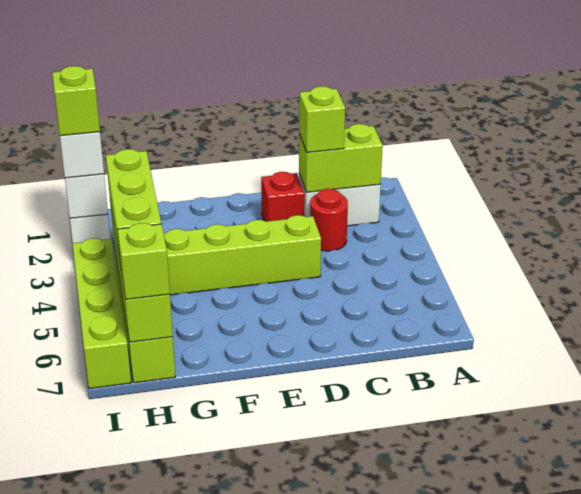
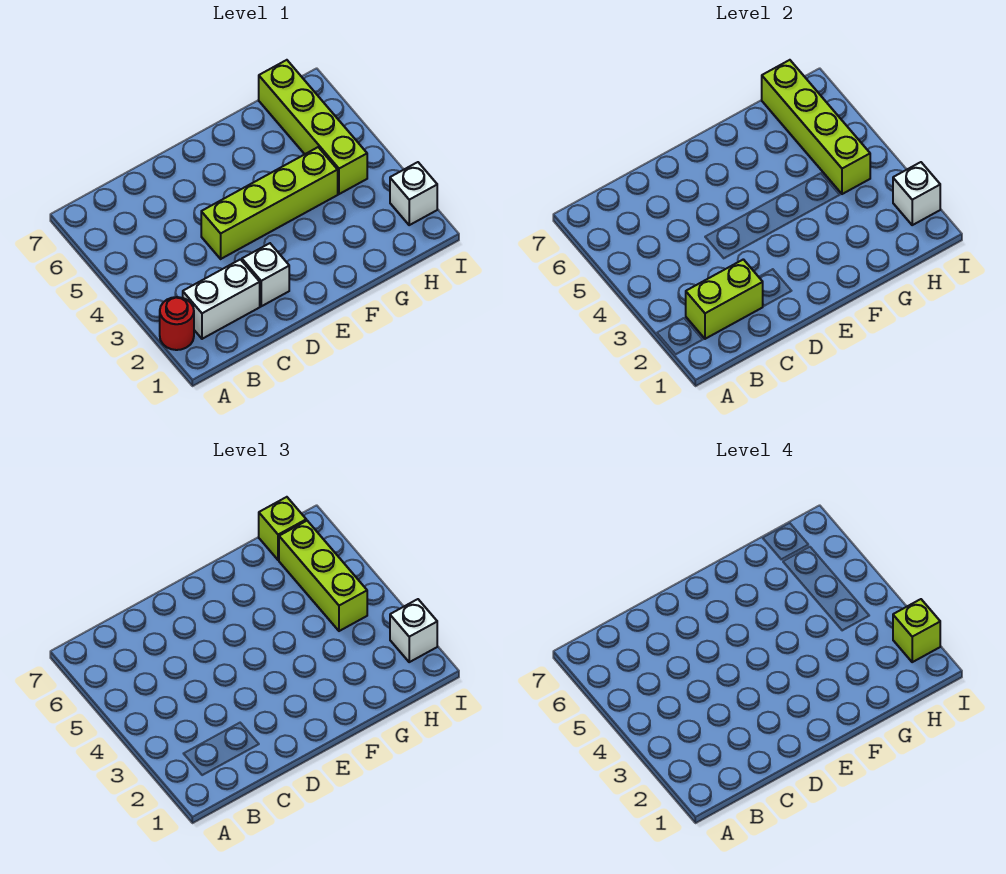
lime 1x1 brick [299,87,345,153] -> none
red 1x1 round brick [310,189,348,251] -> red 1x1 round brick moved to [160,297,194,350]
red 1x1 brick [261,172,305,221] -> white 1x1 brick [242,243,289,306]
lime 1x4 brick [72,238,131,389] -> none

